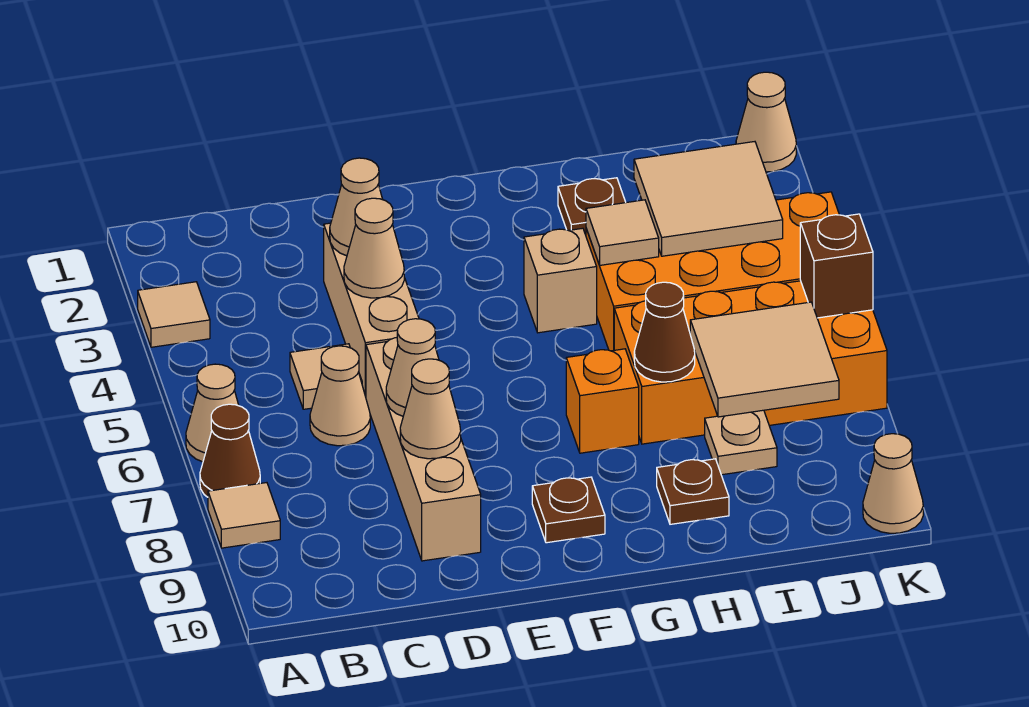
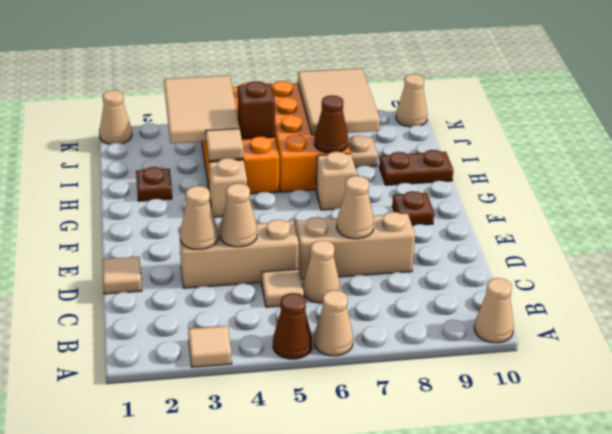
brown 1x1 cone [200,404,260,497] -> brown 1x1 cone moved to [273,293,312,359]
tan 1x1 tile [208,483,280,548] -> tan 1x1 tile moved to [102,257,142,294]
tan 1x4 brick [366,338,481,561] -> tan 1x3 brick [296,212,415,280]
tan 1x1 cone [400,359,461,459] -> tan 1x1 cone moved to [474,278,514,343]
orange 1x1 brick [566,349,639,453] -> tan 1x1 brick [316,152,357,210]
brown 1x1 plate [657,459,729,524] -> brown 1x2 plate [379,150,453,185]
tan 2x2 tile [634,142,783,256] -> tan 2x3 tile [164,75,240,143]
tan 2x2 tile [690,302,839,417] -> tan 2x3 tile [298,68,380,135]
brown 1x1 brick [800,214,873,318] -> brown 1x1 brick moved to [238,81,275,139]

